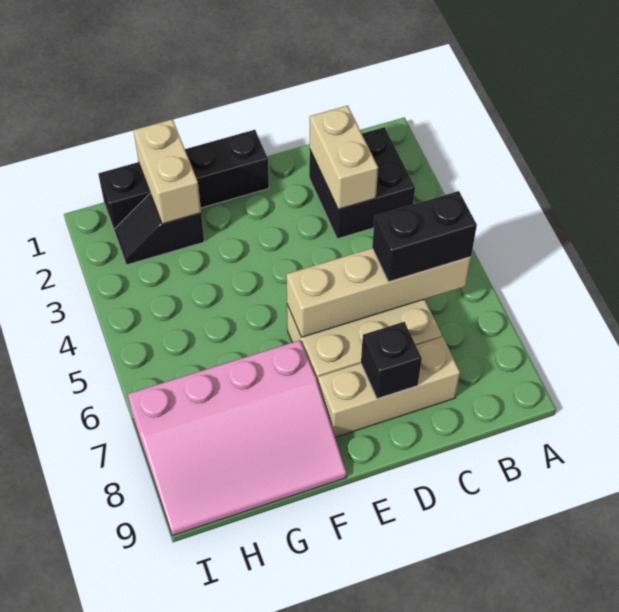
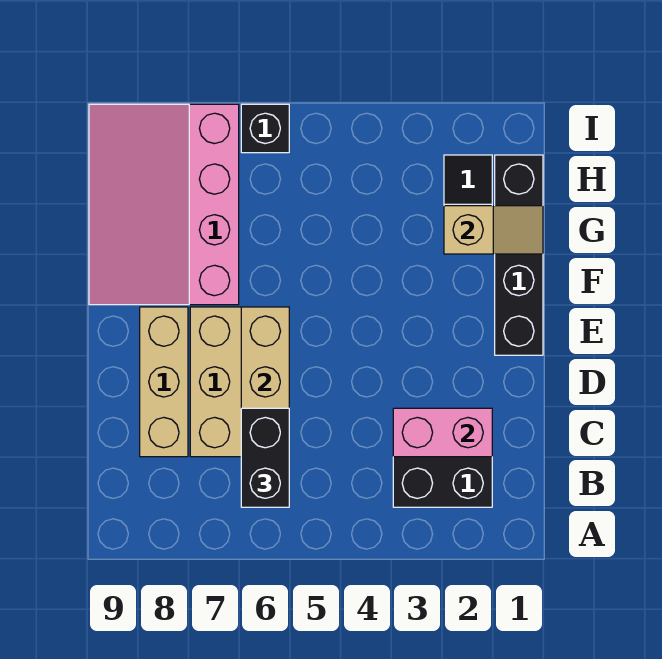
tan 1x2 brick [310,106,378,209] -> pink 1x2 brick [393,408,492,457]
black 1x1 brick [361,322,422,399] -> black 1x1 brick moved to [241,104,289,153]
tan 1x2 brick [134,119,201,224] -> tan 1x2 slope [444,206,543,254]

